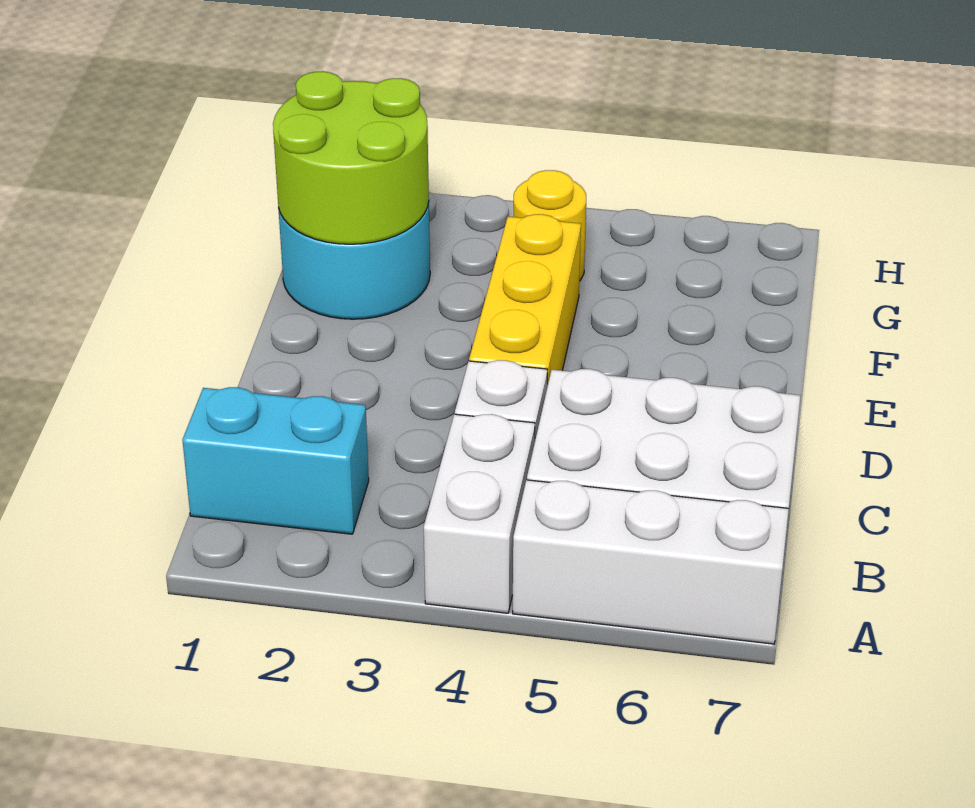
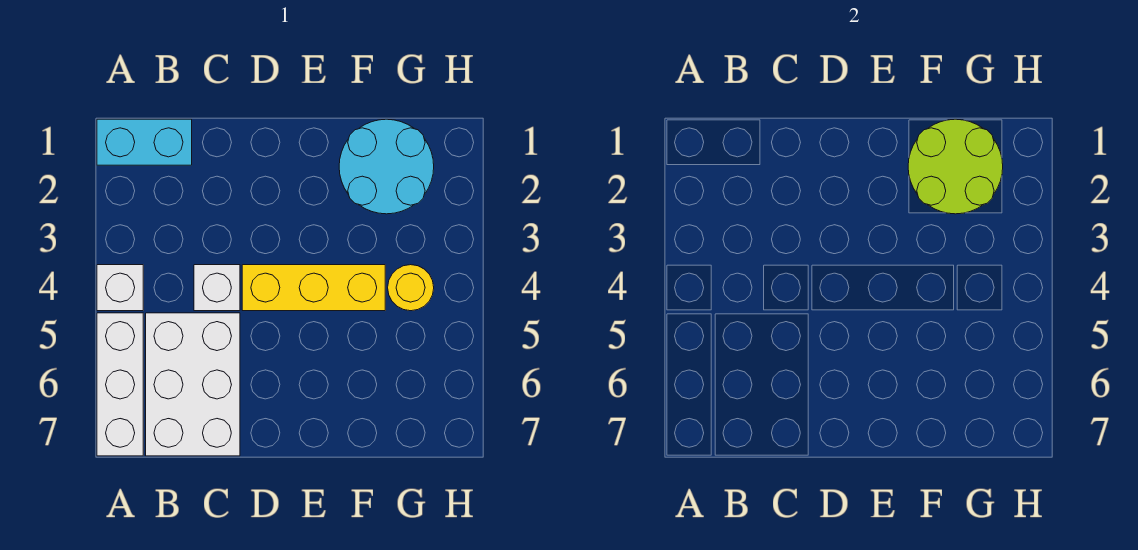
white 1x2 brick [424,414,535,613] -> white 1x1 brick [97,265,143,311]
cyan 1x2 brick [182,387,369,534] -> cyan 1x2 brick turned to [97,119,192,165]

